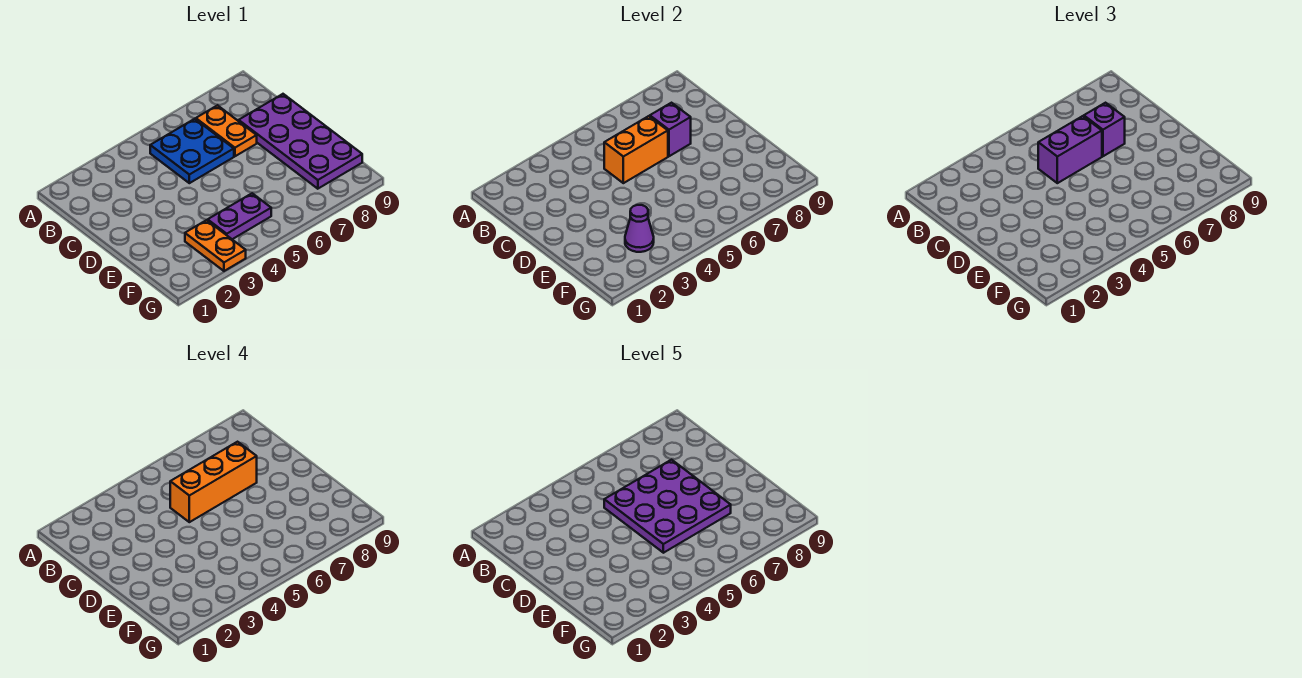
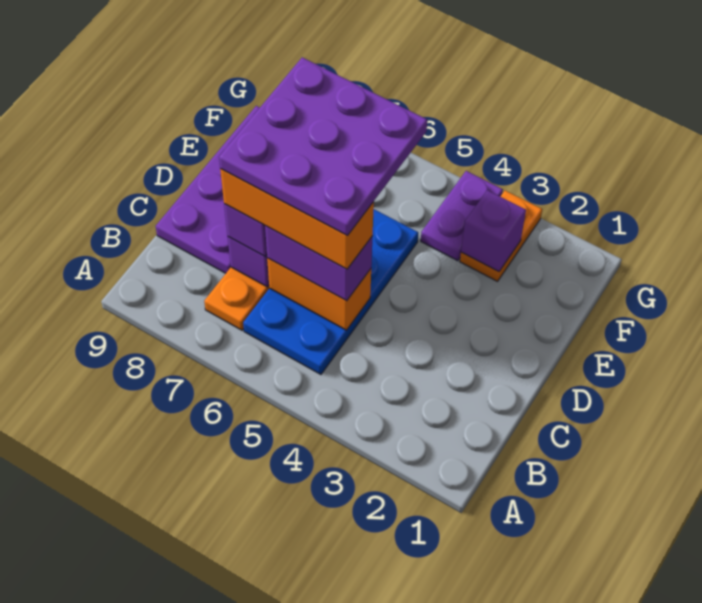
blue 2x2 plate [150,119,234,183] -> blue 2x4 plate [243,209,418,374]
purple 1x1 cone [625,205,654,252] -> purple 1x1 brick [461,190,526,272]
purple 1x2 plate [208,193,271,239] -> purple 1x2 plate turned to [421,171,503,261]

